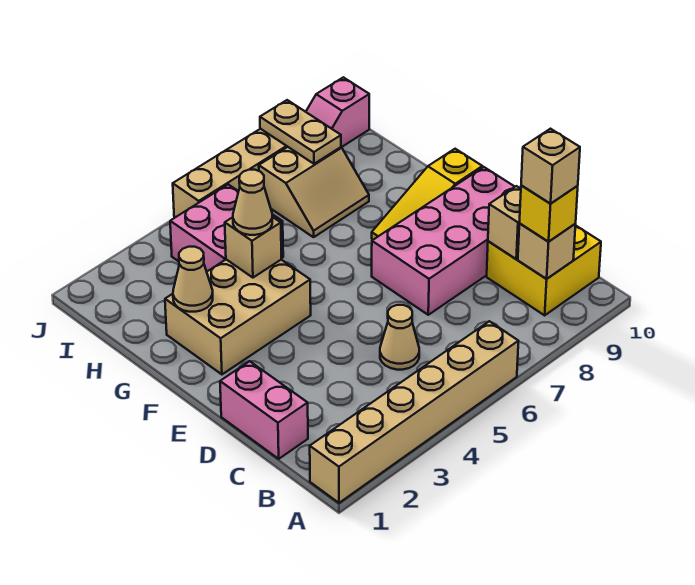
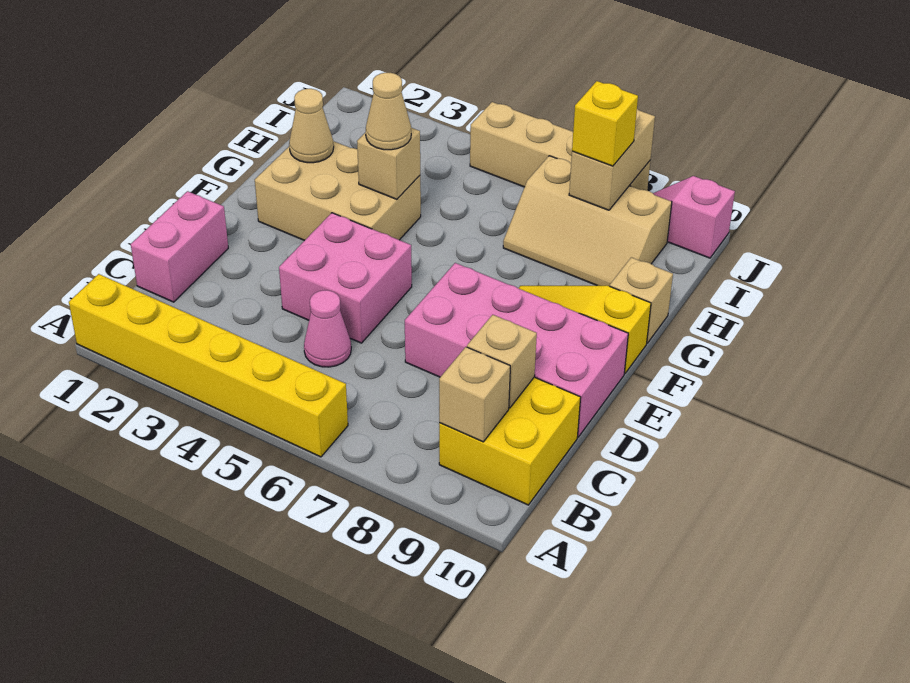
tan 1x6 brick [310,321,518,503] -> yellow 1x6 brick [69,274,348,457]
yellow 1x1 brick [519,186,578,242] -> yellow 1x1 brick moved to [572,81,638,166]
tan 1x1 brick [521,129,580,204] -> tan 1x1 brick moved to [610,257,673,343]
tan 1x1 cone [380,305,419,370] -> pink 1x1 cone [304,290,351,367]
pink 2x2 brick [170,184,283,271] -> pink 2x2 brick moved to [279,213,412,343]
tan 2x2 slope [259,147,369,237] -> tan 2x3 slope [503,156,672,286]
tan 1x2 plate [260,100,341,164] -> tan 1x2 brick [569,109,655,210]

